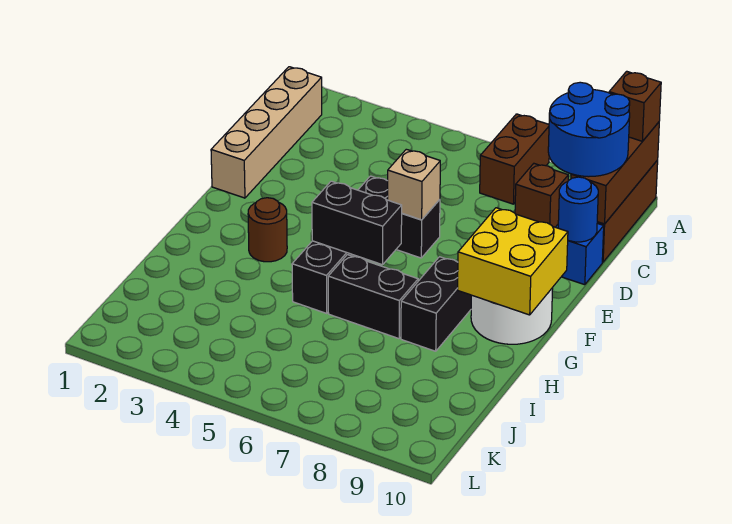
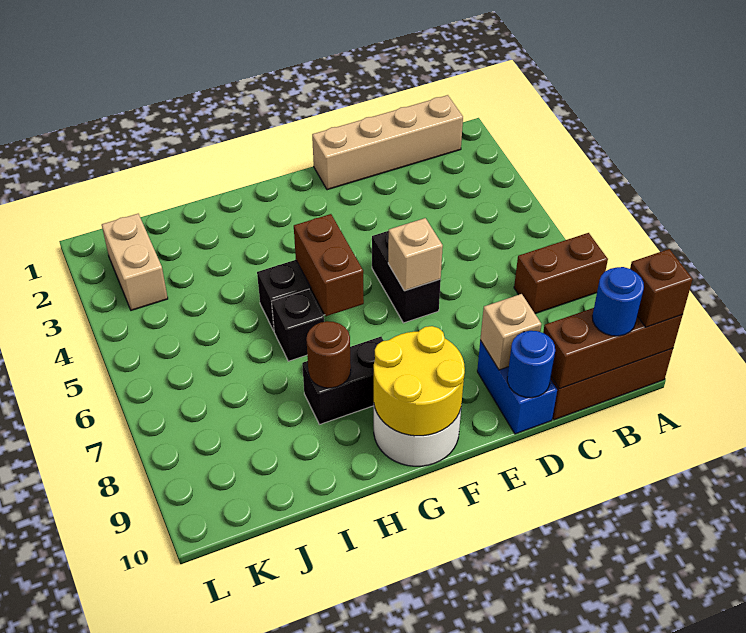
blue 2x2 round brick [548,82,630,177] -> blue 1x1 round brick [592,267,644,336]
brown 1x1 brick [515,164,568,227] -> tan 1x1 brick [480,294,541,370]
yellow 2x2 brick [458,208,568,315] -> yellow 2x2 round brick [374,326,465,436]
brown 1x1 round brick [248,198,287,262] -> brown 1x1 round brick moved to [306,321,351,388]
black 1x2 brick [312,181,402,265] -> brown 1x2 brick [294,214,364,316]
black 1x2 brick [328,255,418,339] -> black 1x1 brick [272,289,324,361]
none -> tan 1x2 brick [102,214,168,310]

